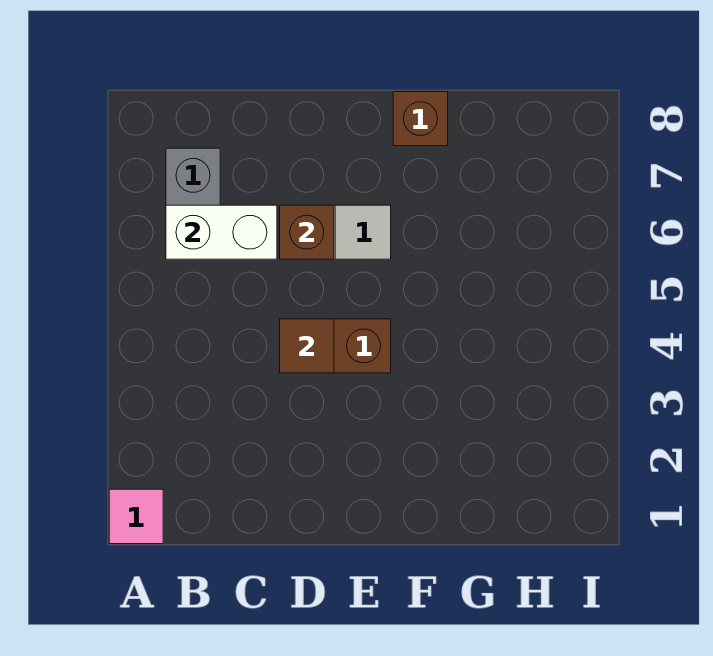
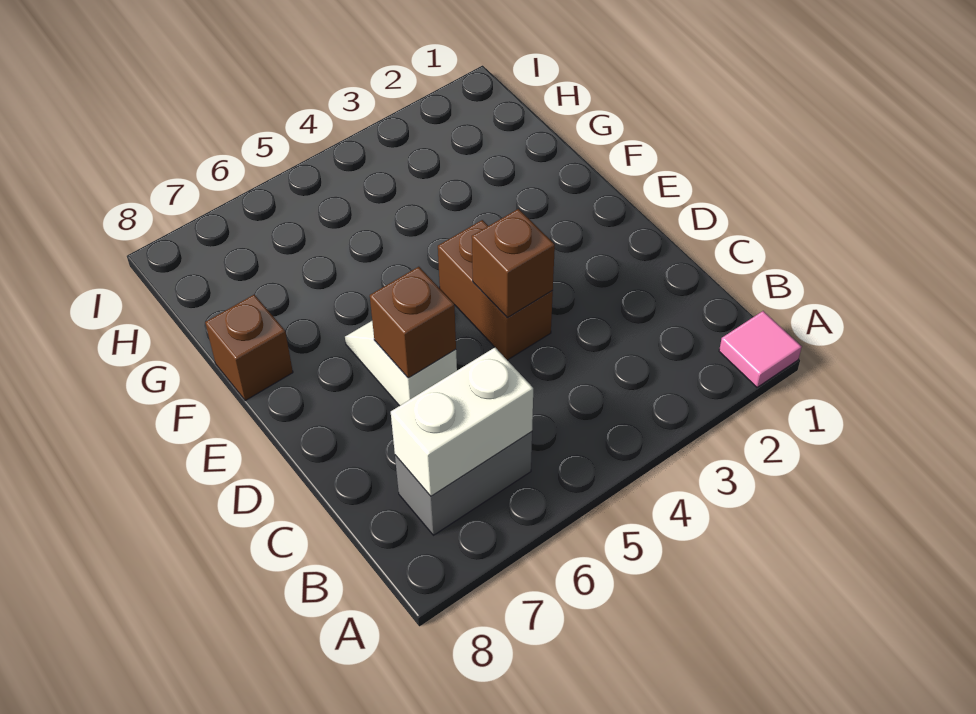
white 1x2 brick [166,205,277,259] -> white 1x2 brick turned to [391,348,533,496]
brown 1x1 tile [280,319,334,373] -> brown 1x1 brick [472,209,555,318]

